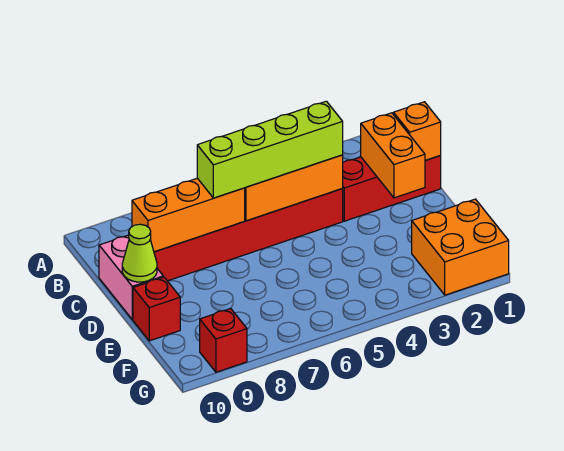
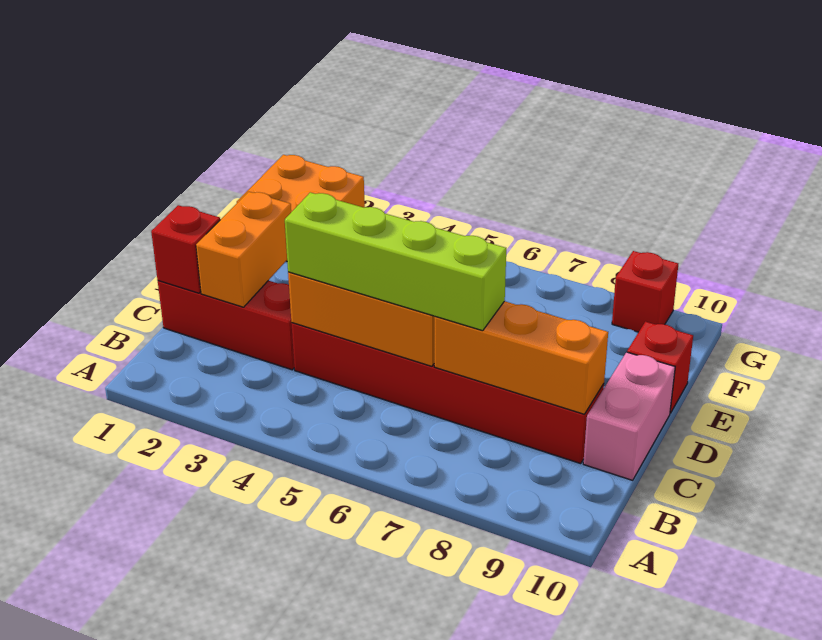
orange 1x1 brick [393,102,441,161] -> red 1x1 brick [151,205,220,293]
lime 1x1 cone [122,224,157,282] -> none

